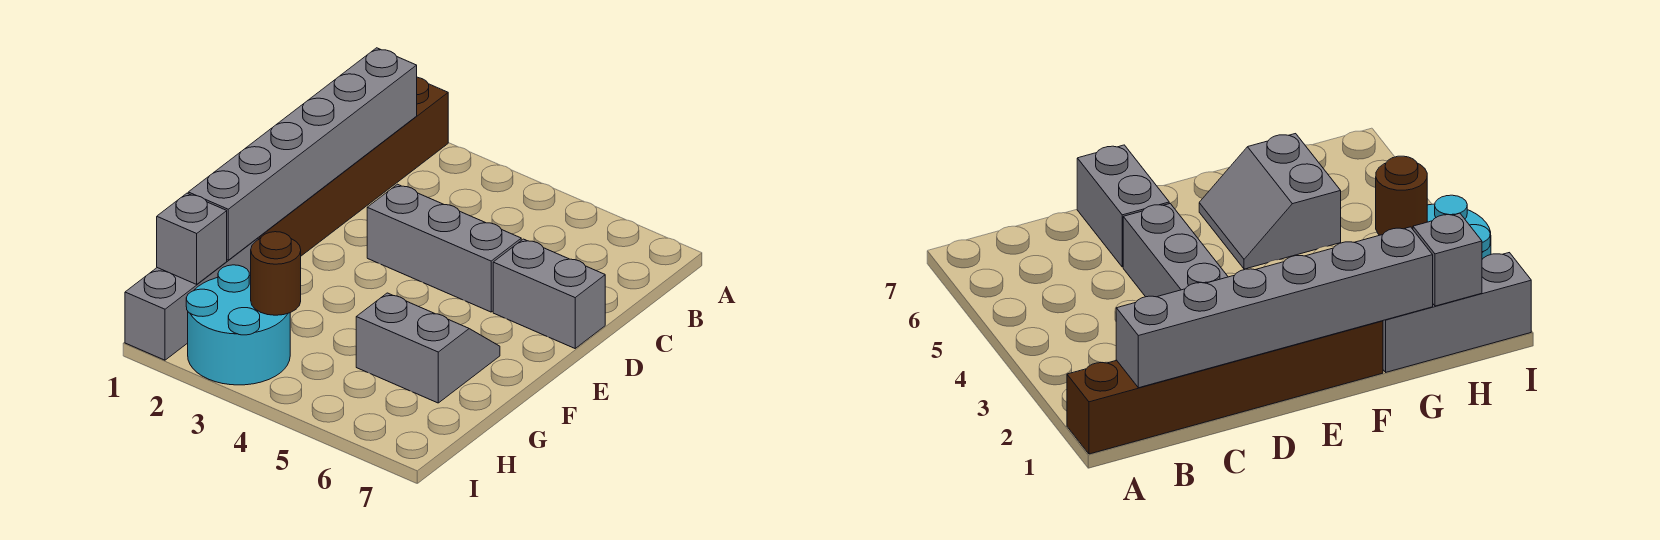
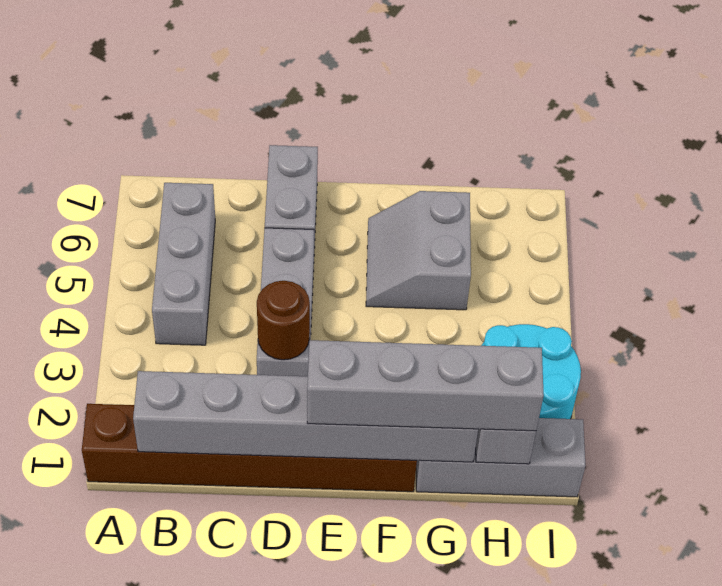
none -> grey 1x3 brick [152,183,215,345]
none -> grey 1x4 brick [307,340,544,431]
brown 1x1 round brick [251,232,301,315] -> brown 1x1 round brick moved to [257,281,310,360]

